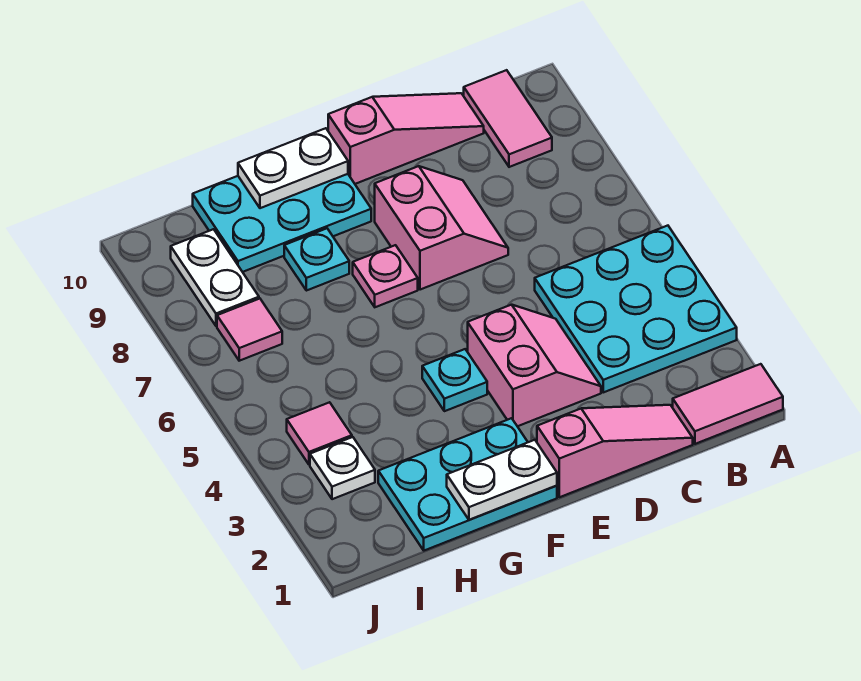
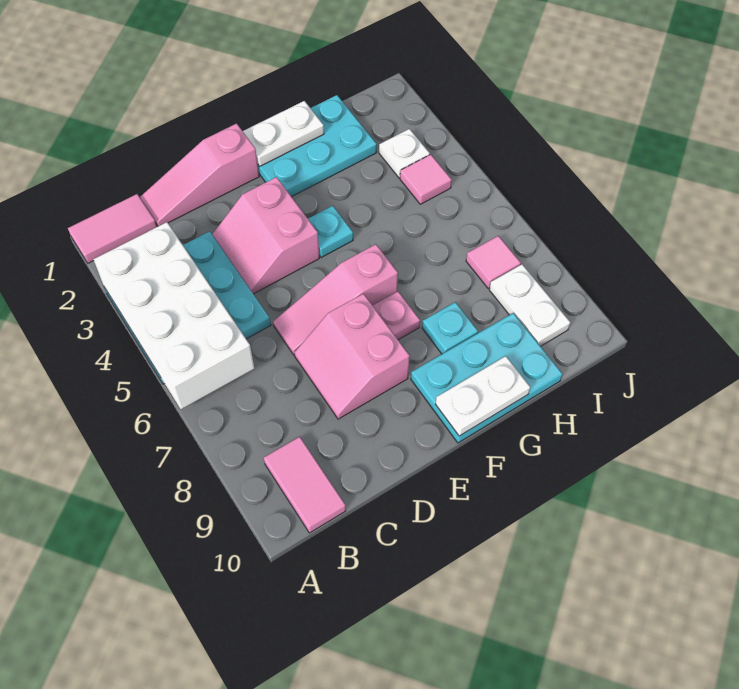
none -> white 2x4 brick [93,222,254,409]
pink 1x3 slope [328,93,484,184] -> pink 1x3 slope moved to [273,244,398,355]

